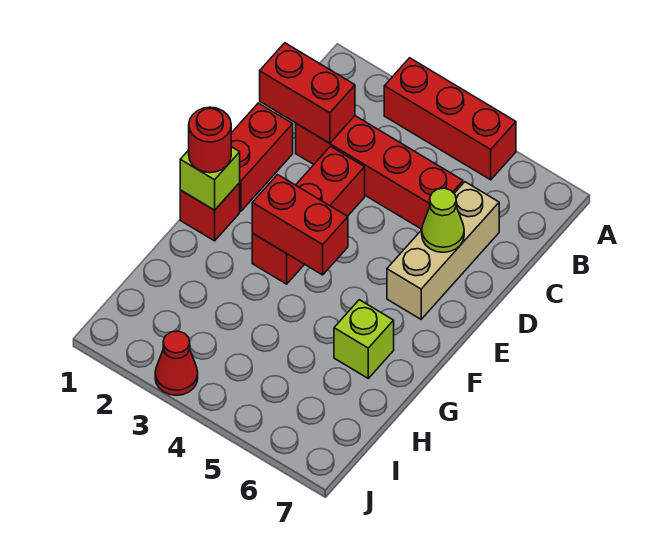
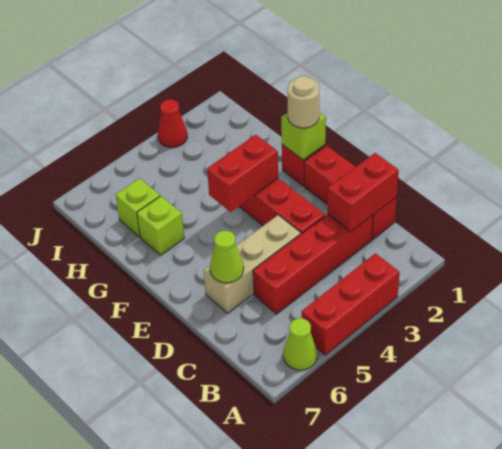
none -> lime 1x1 cone [284,318,317,370]
tan 1x3 brick [387,182,499,319] -> tan 1x3 brick turned to [204,215,301,313]
red 1x2 brick [231,103,293,211] -> red 1x3 brick [304,146,397,239]
red 1x1 round brick [189,107,231,173] -> tan 1x1 round brick [288,76,319,128]
none -> lime 1x1 brick [115,178,160,237]

